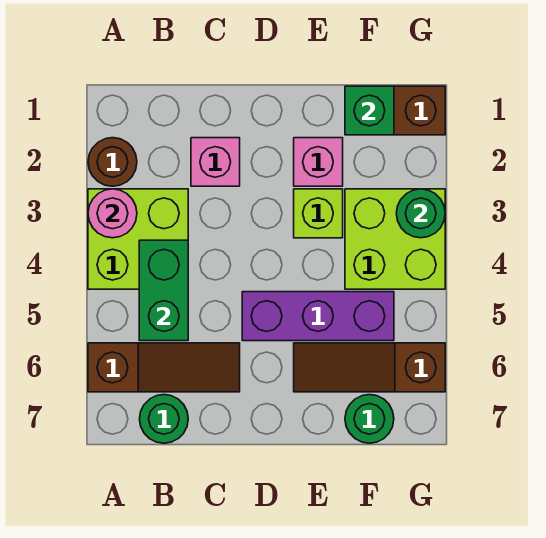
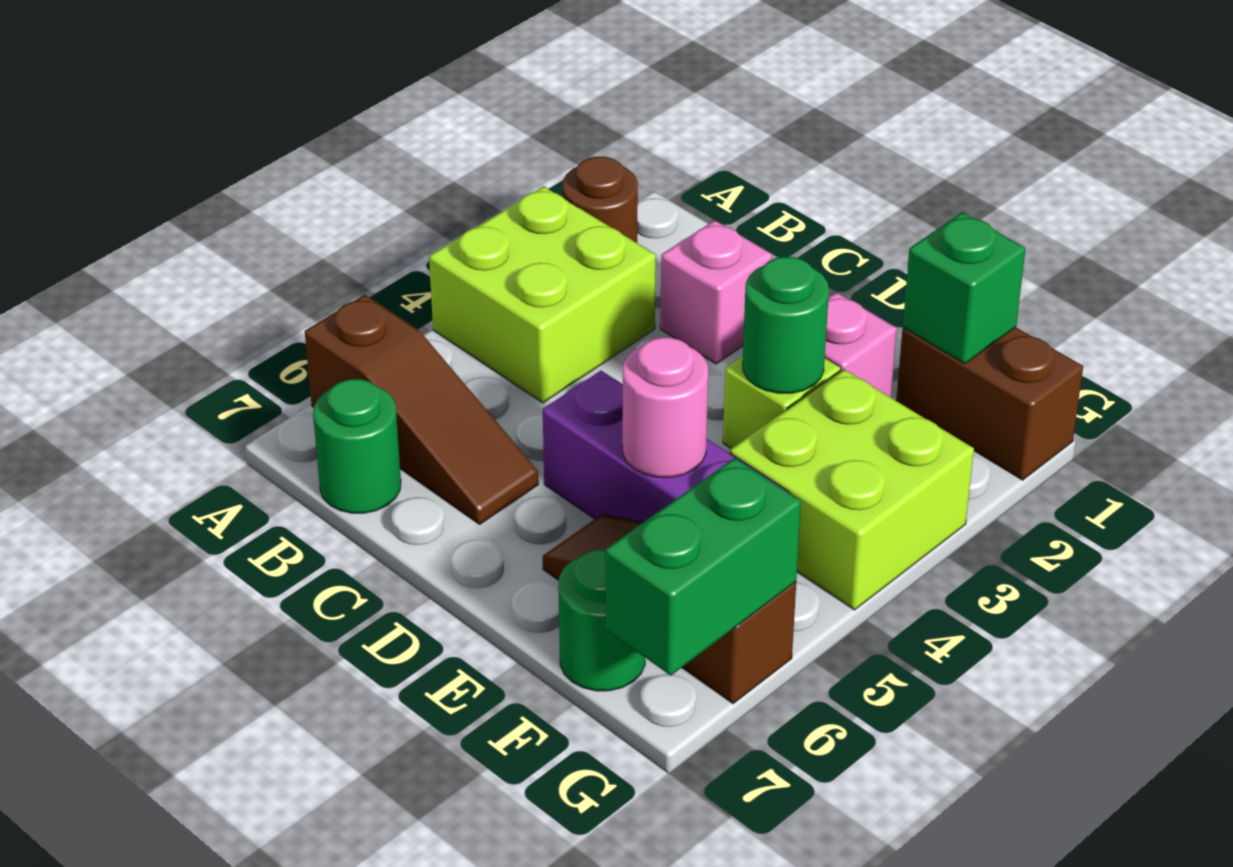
pink 1x1 round brick [88,189,137,238] -> pink 1x1 round brick moved to [622,337,708,477]
green 1x2 brick [139,240,188,341] -> green 1x2 brick moved to [605,458,801,675]
green 1x1 round brick [396,189,445,238] -> green 1x1 round brick moved to [743,257,829,393]

